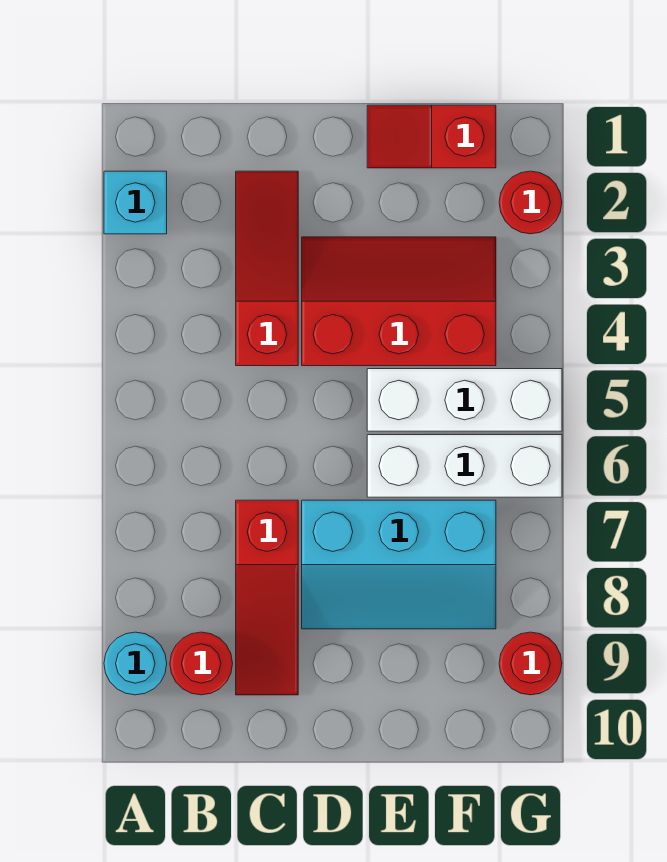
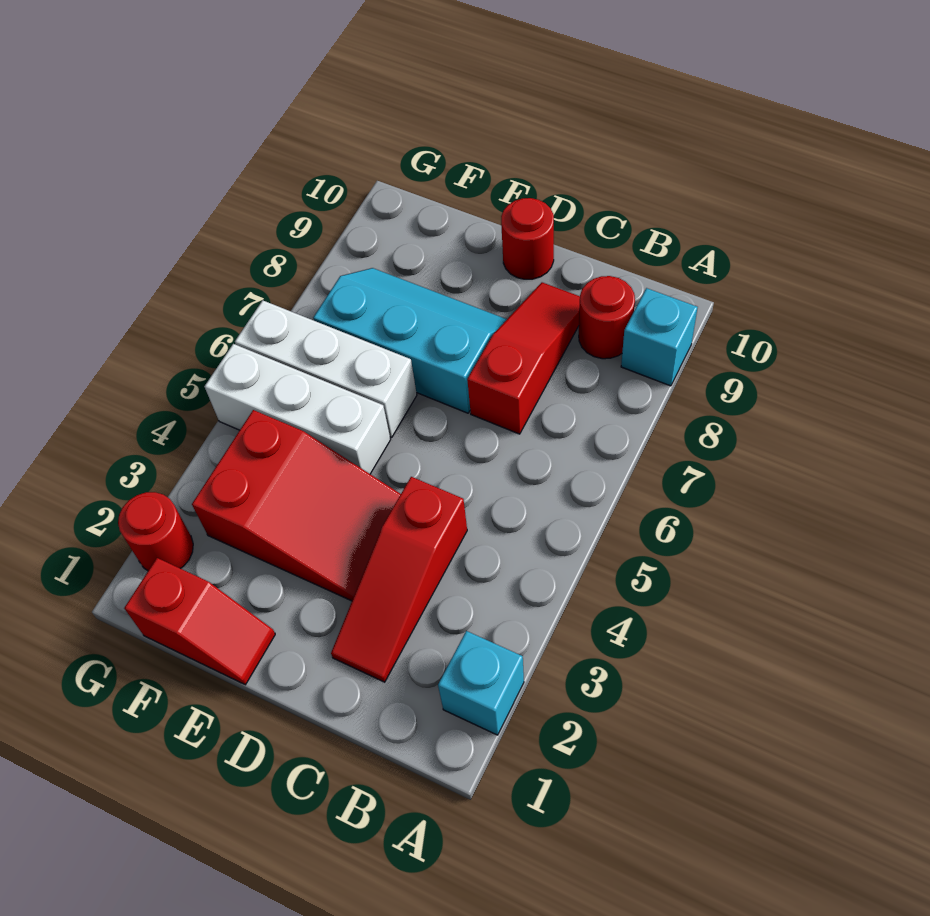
cyan 1x1 round brick [104,632,167,695] -> cyan 1x1 brick [621,288,698,386]
red 2x3 slope [302,237,496,366] -> red 2x3 slope turned to [192,410,401,601]
red 1x1 round brick [499,632,562,695] -> red 1x1 round brick moved to [501,198,554,279]

